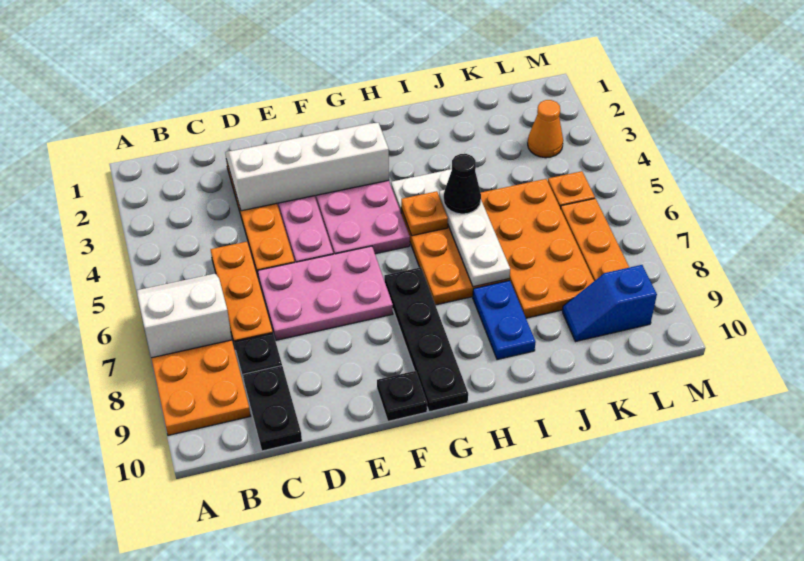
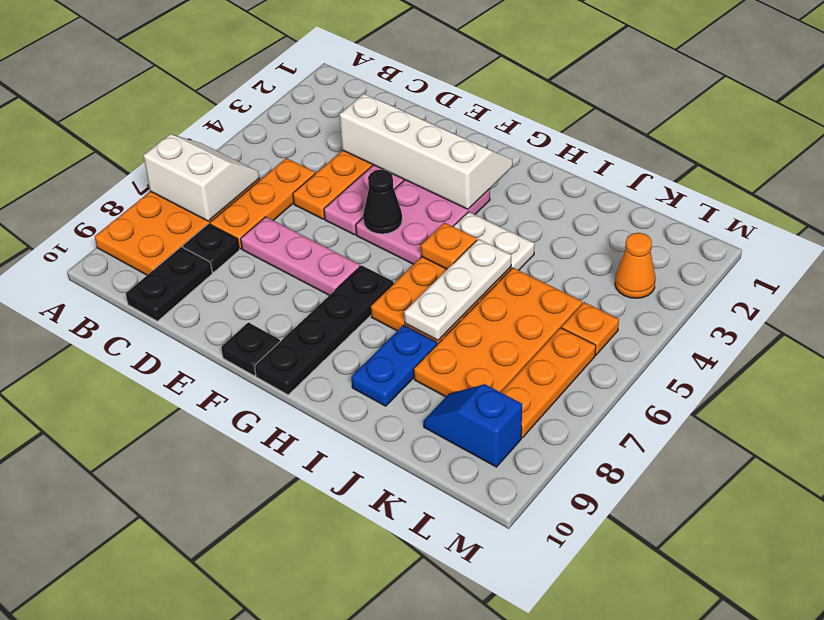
pink 2x3 plate [258,246,393,340] -> pink 1x3 plate [241,217,360,295]
black 1x1 cone [444,154,481,214] -> black 1x1 cone moved to [363,170,402,234]

